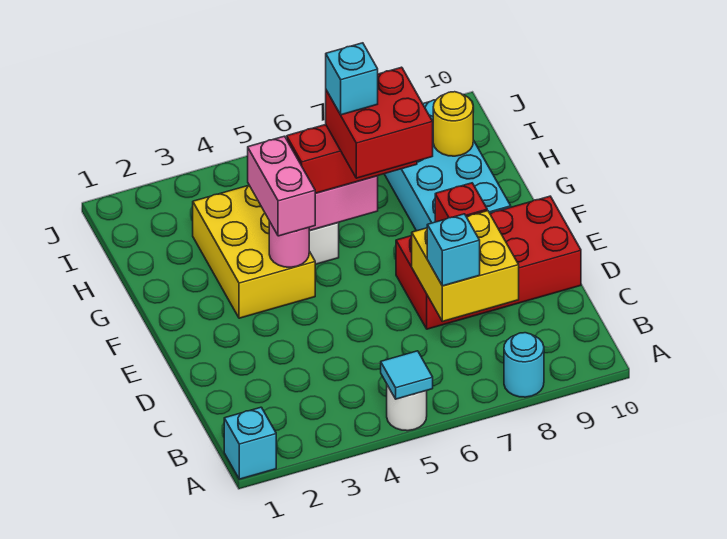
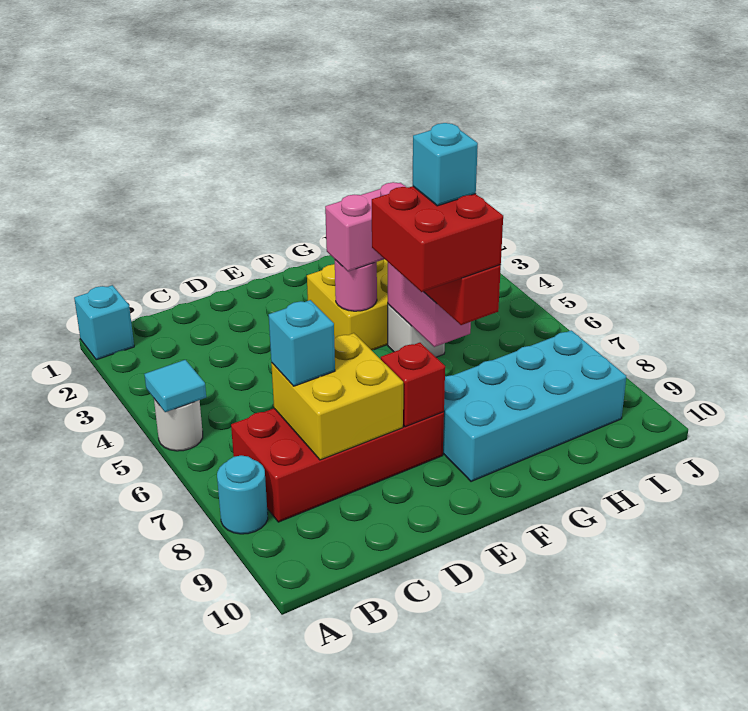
red 2x4 brick [396,196,581,329] -> red 2x4 brick turned to [231,409,444,522]
yellow 1x1 round brick [433,92,473,156] -> none

